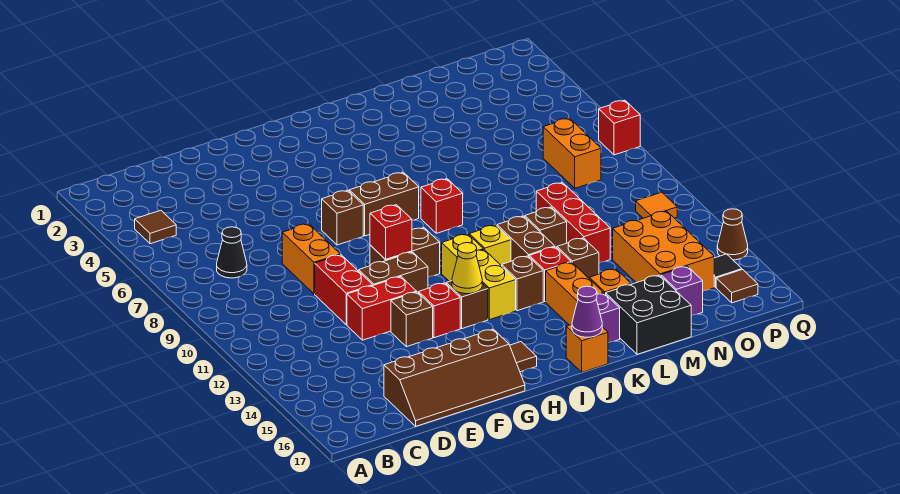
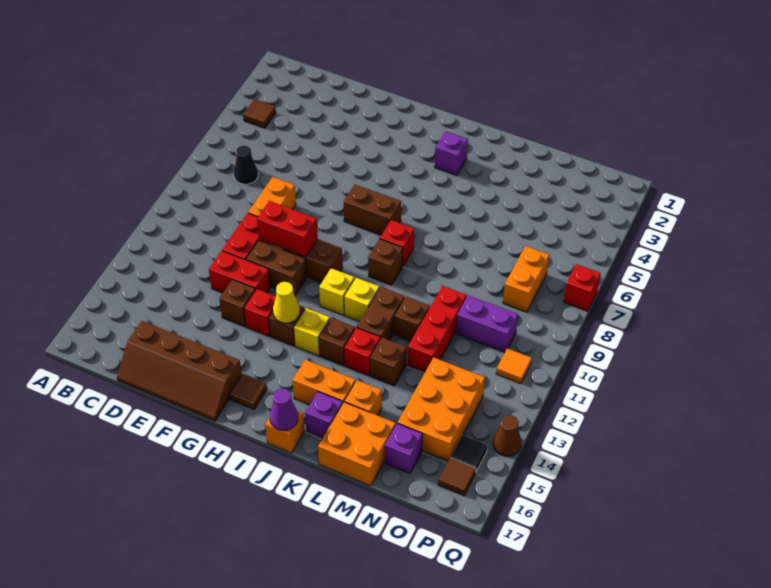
brown 1x1 brick [322,190,363,245] -> brown 1x1 brick moved to [368,239,403,285]
red 1x1 brick [370,205,412,260] -> red 1x2 brick [257,201,318,257]
yellow 1x2 brick [476,250,516,320] -> yellow 1x1 brick [294,308,330,356]
none -> purple 1x1 brick [435,131,468,176]
orange 1x2 brick [546,262,603,325] -> orange 1x2 brick turned to [293,360,356,405]
black 2x2 brick [606,275,691,354] -> orange 2x2 brick [318,402,396,486]
none -> purple 1x2 brick [456,295,518,352]

